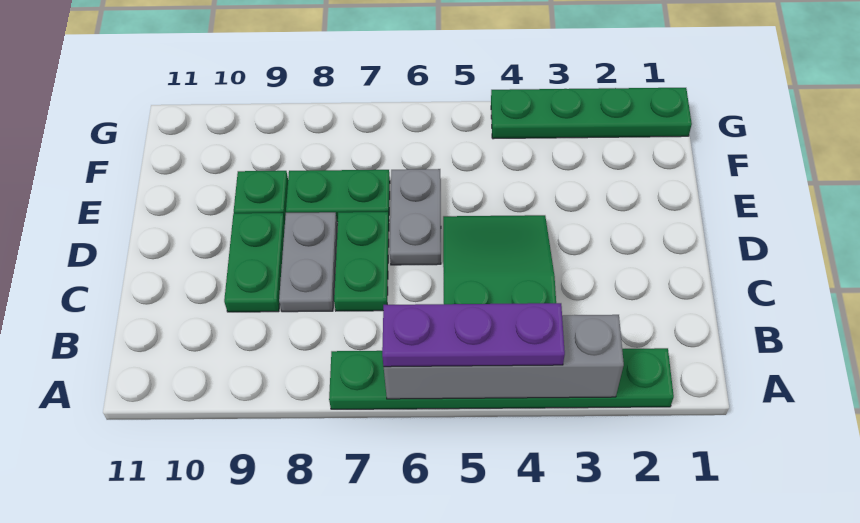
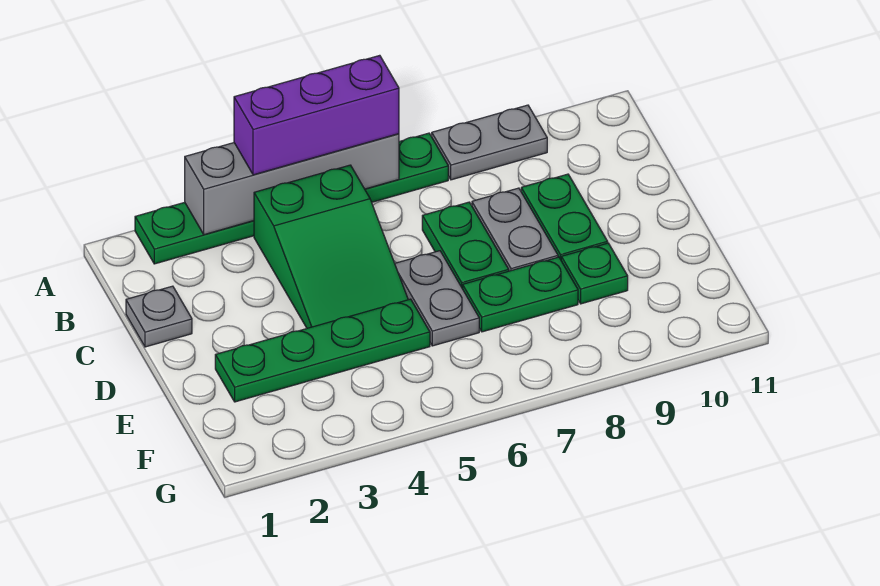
purple 1x3 plate [382,303,565,367] -> purple 1x3 brick [234,55,399,175]
none -> grey 1x2 plate [432,105,547,180]
none -> grey 1x1 plate [126,286,192,347]
green 1x4 plate [491,88,692,139] -> green 1x4 plate moved to [215,299,430,402]

